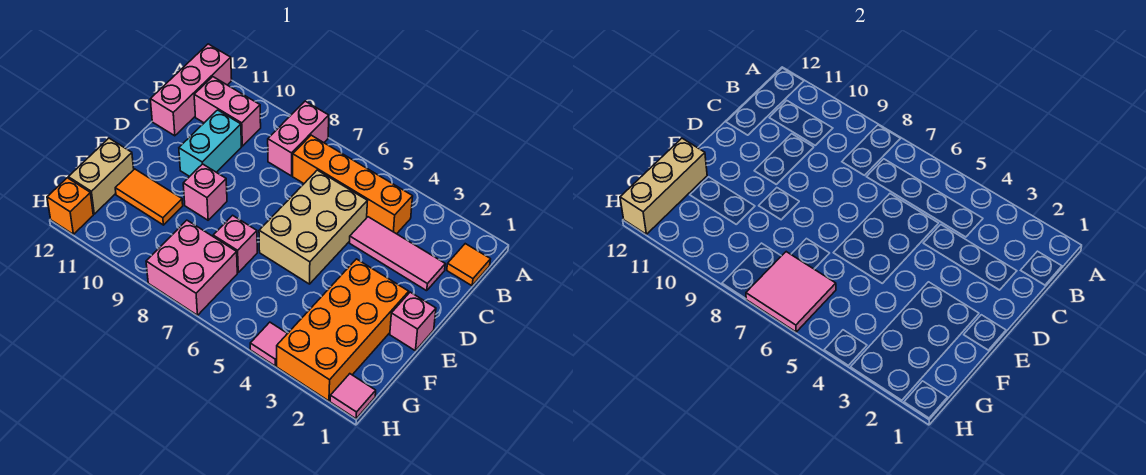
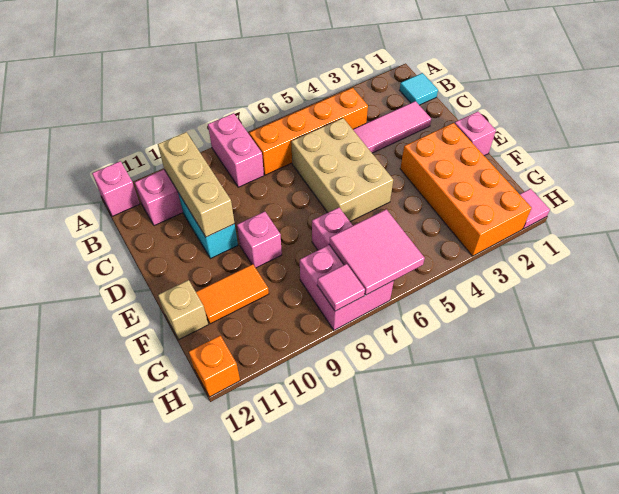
pink 1x3 brick [150,44,232,136] -> pink 1x1 brick [92,161,140,216]
orange 1x1 tile [447,244,491,286] -> cyan 1x1 tile [399,73,438,105]
tan 1x2 brick [68,138,134,214] -> tan 1x1 brick [158,280,208,339]
tan 1x3 brick [620,138,707,234] -> tan 1x3 brick moved to [158,132,235,237]
pink 1x1 tile [250,322,288,366] -> pink 1x1 tile moved to [317,264,365,311]

